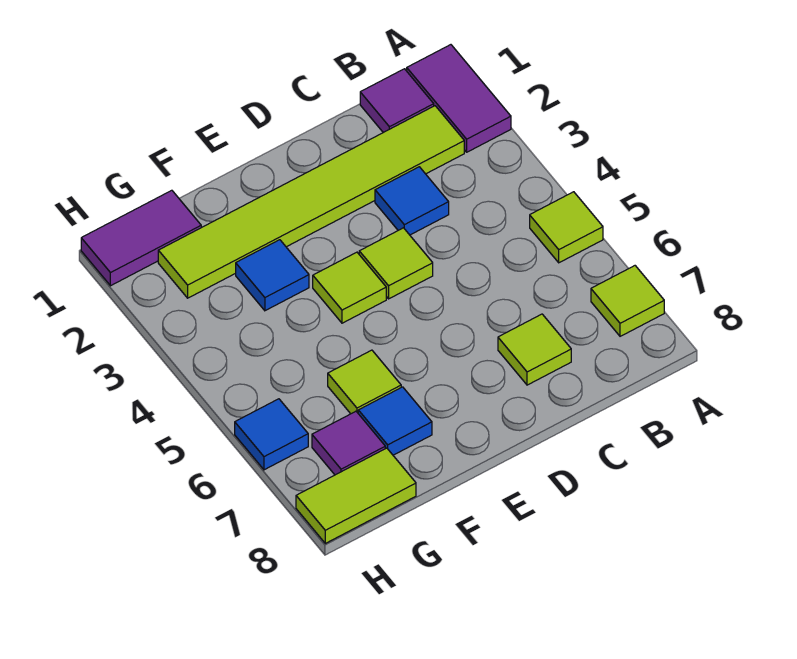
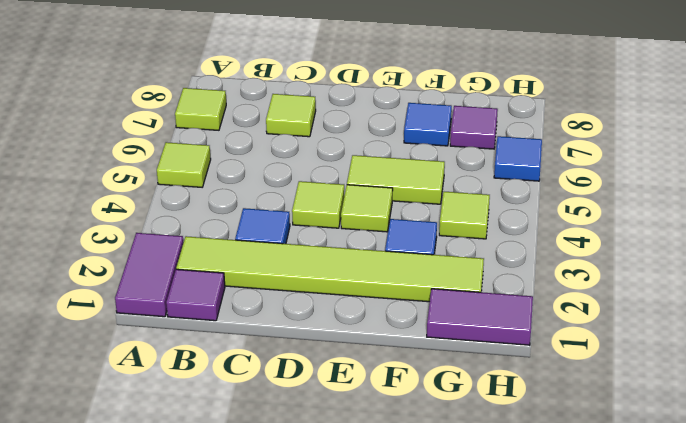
lime 1x1 tile [328,350,401,414] -> lime 1x1 tile moved to [439,192,490,239]
lime 1x2 tile [296,448,416,543] -> lime 1x2 tile moved to [347,155,445,204]

